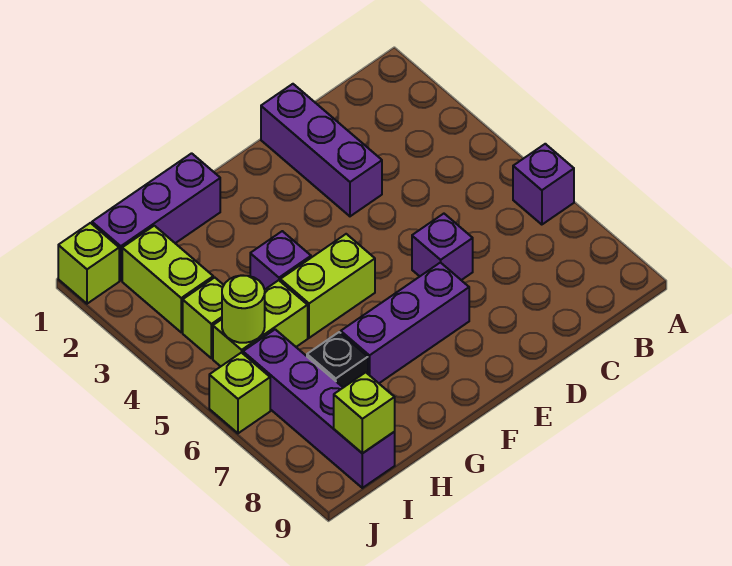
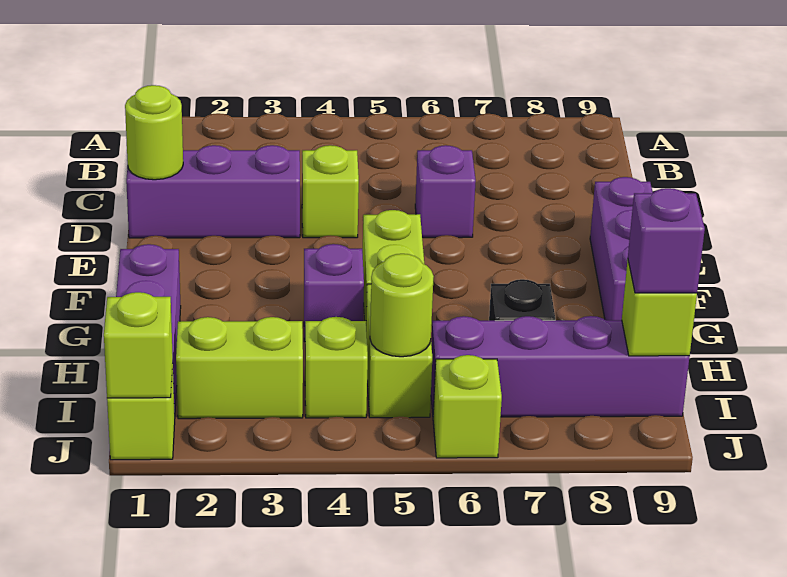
purple 1x1 brick [513,144,574,225] -> purple 1x1 brick moved to [628,188,705,293]
none -> lime 1x1 round brick [125,85,183,180]
none -> lime 1x1 brick [302,145,359,238]
purple 1x3 brick [341,262,469,383] -> purple 1x3 brick moved to [590,177,653,320]
none -> lime 1x1 brick [104,292,173,398]

